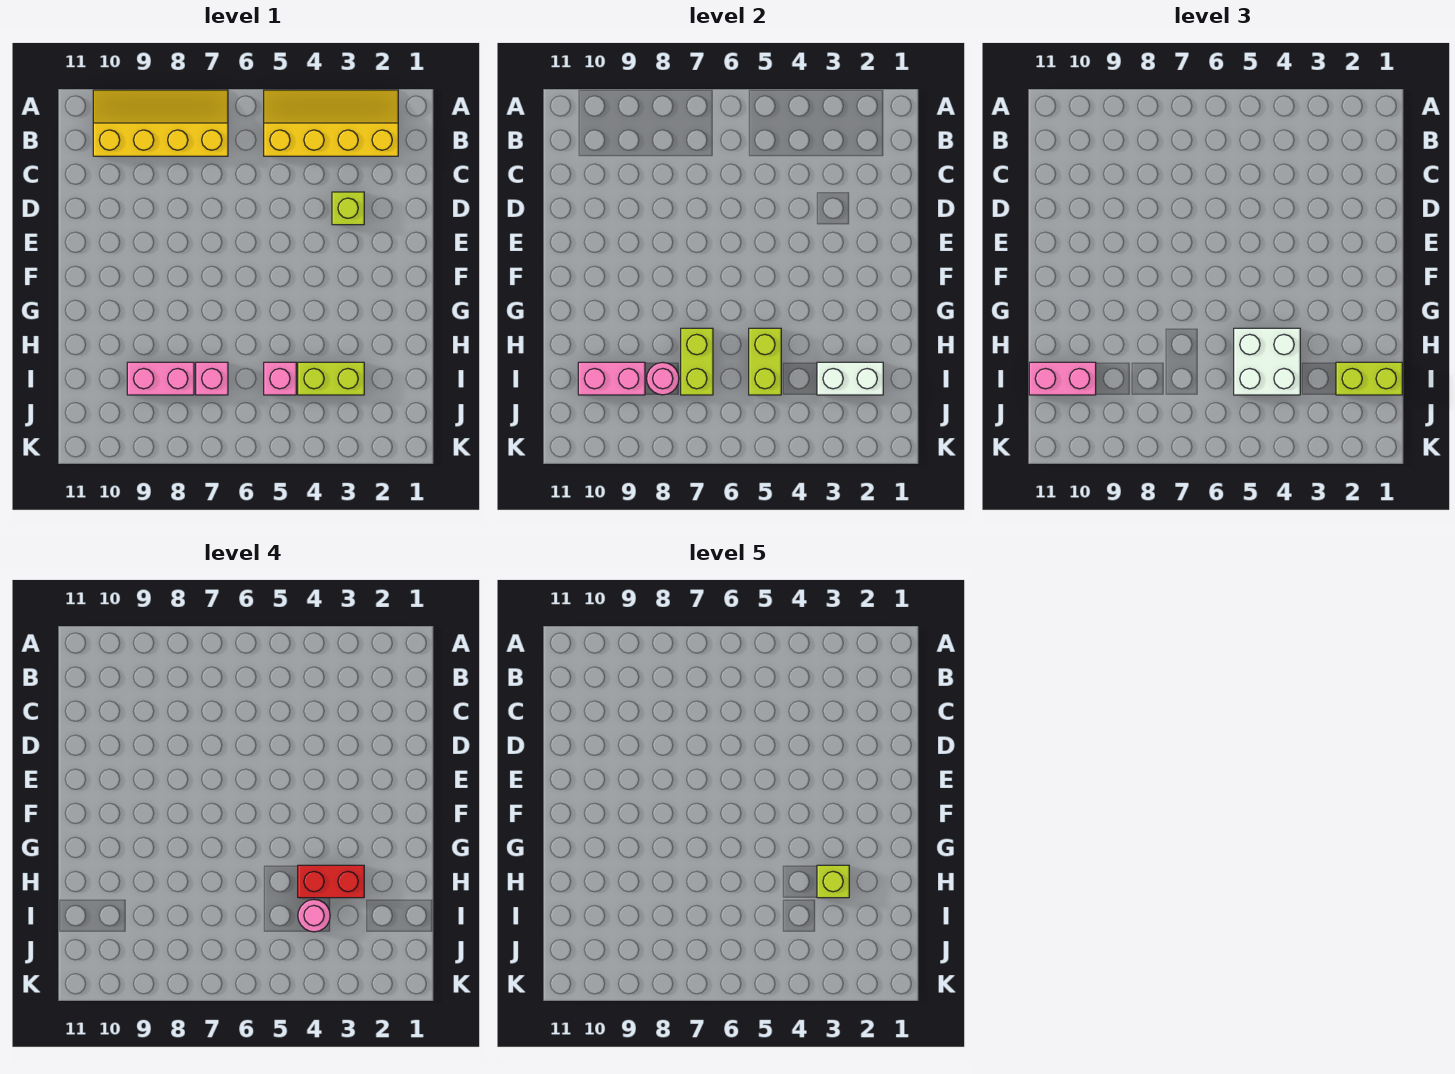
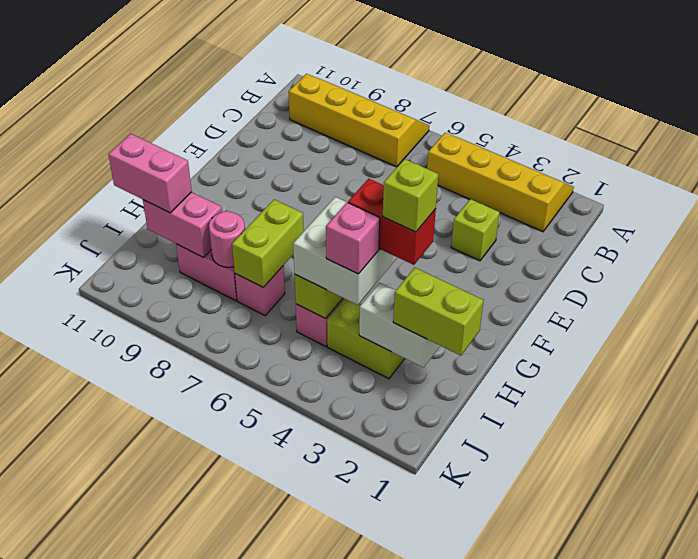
pink 1x1 round brick [298,900,330,932] -> pink 1x1 brick [326,202,380,274]

